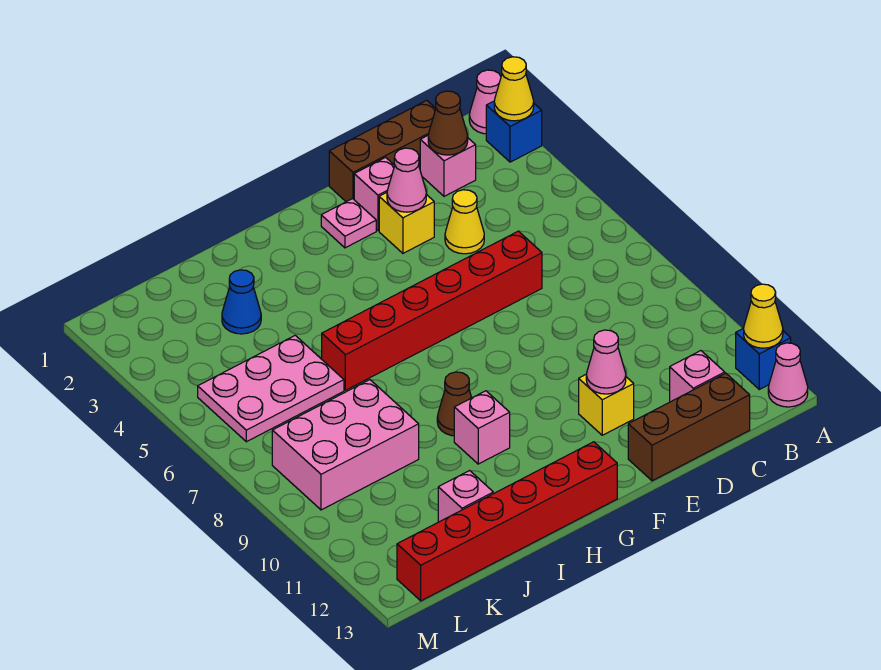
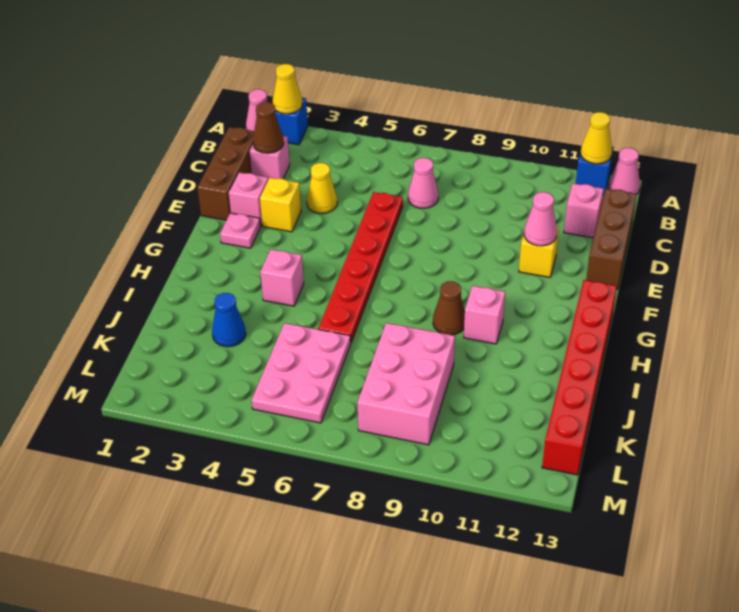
red 1x6 brick [322,231,542,390] -> red 1x6 plate [318,192,403,343]
pink 1x1 cone [387,148,426,212] -> pink 1x1 cone moved to [408,158,438,208]
pink 1x1 brick [438,471,493,522] -> pink 1x1 brick moved to [260,250,304,306]

